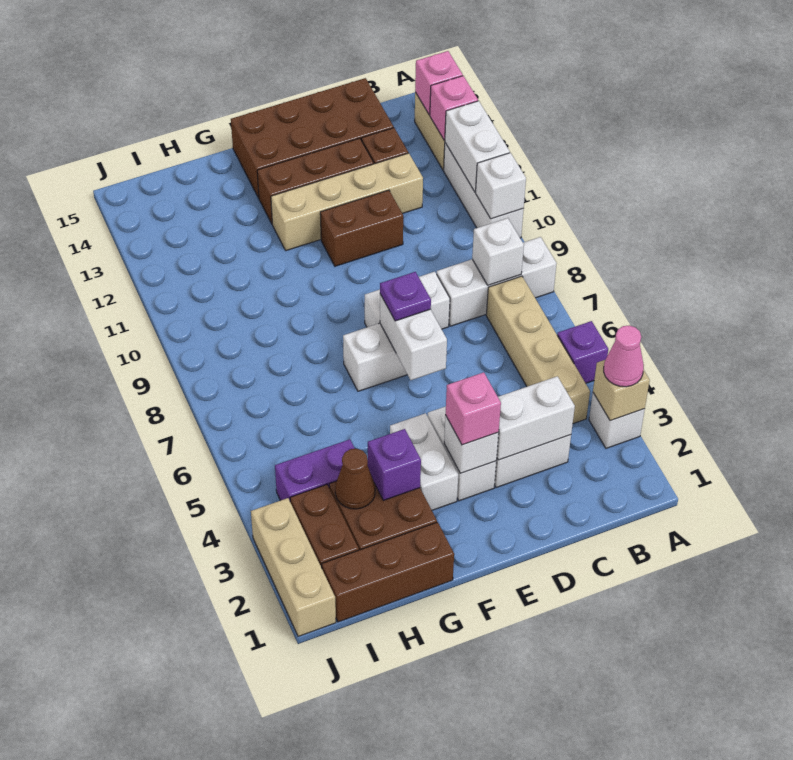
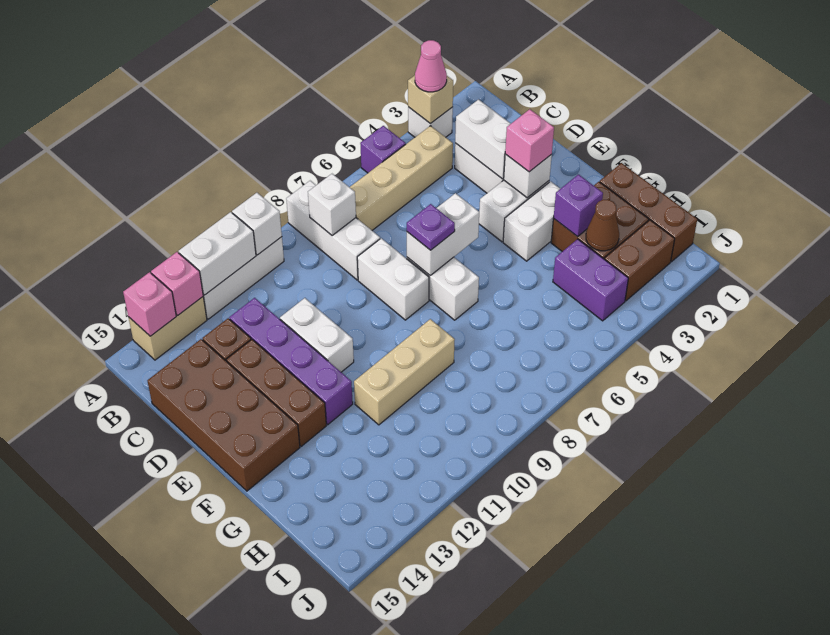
tan 1x4 brick [271,153,423,251] -> purple 1x4 brick [229,298,353,425]
brown 1x2 brick [320,190,403,266] -> white 1x2 brick [280,298,354,372]
tan 1x3 brick [251,498,336,637] -> tan 1x3 brick moved to [354,319,455,425]

